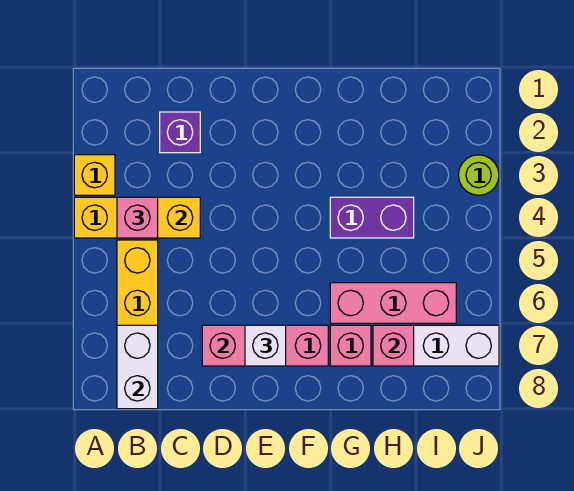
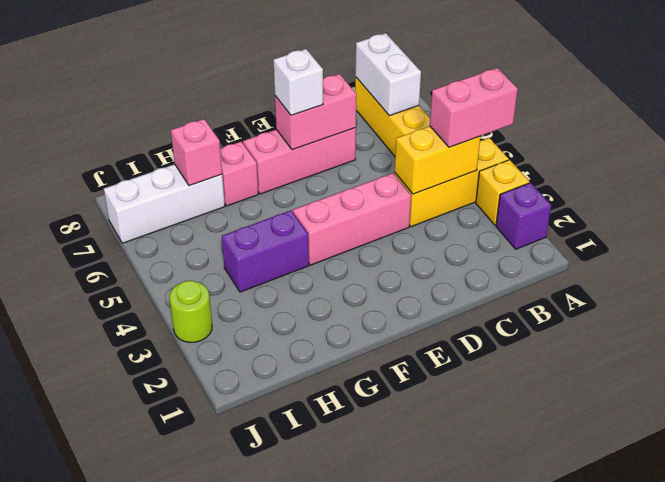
pink 1x1 brick [117,197,158,238] -> pink 1x2 brick [430,68,518,147]
purple 1x1 brick [160,112,200,153] -> purple 1x1 brick moved to [496,183,551,249]
pink 1x3 brick [330,283,456,323] -> pink 1x3 brick moved to [293,173,411,265]

